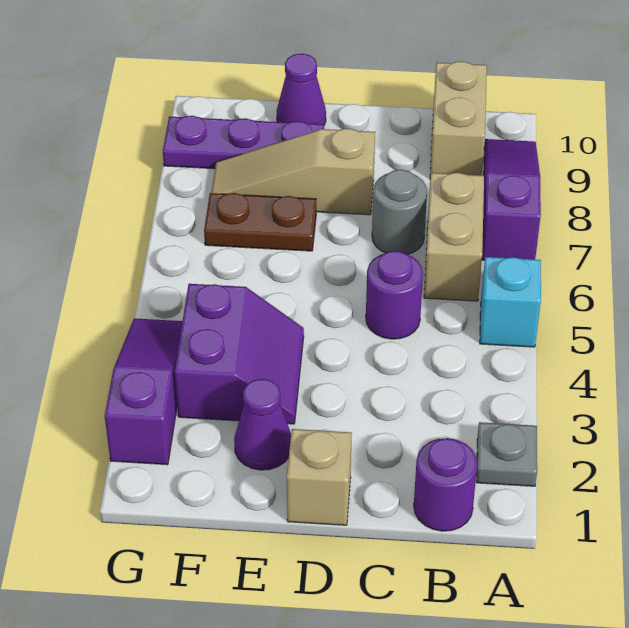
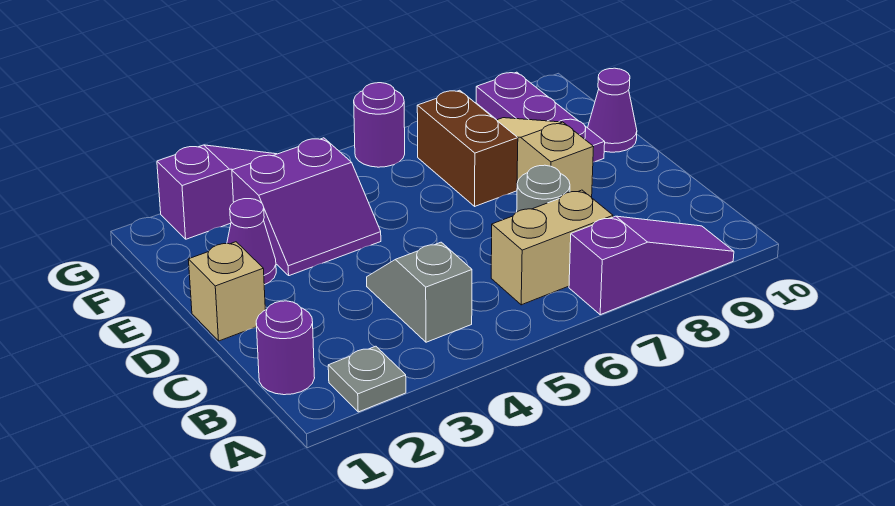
cyan 1x1 brick [480,257,541,347] -> none
none -> grey 1x2 slope [367,242,472,342]
tan 1x2 brick [430,61,487,178] -> none
purple 1x1 round brick [366,251,423,339] -> purple 1x1 round brick moved to [354,83,405,167]
brown 1x2 plate [204,193,316,251] -> brown 1x2 brick [417,90,518,206]

